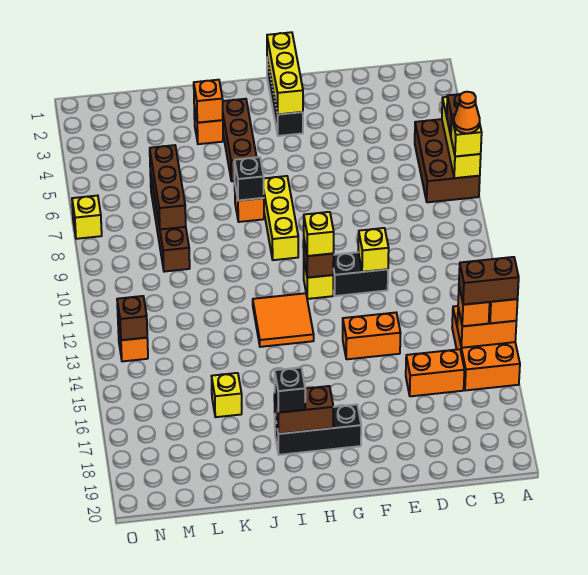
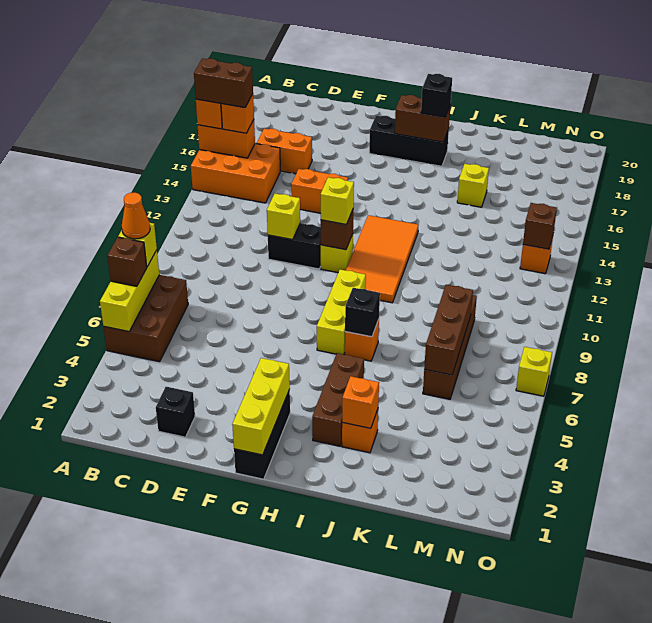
orange 2x3 brick [452,306,520,391] -> orange 2x3 brick turned to [191,144,280,203]
none -> black 1x1 brick [156,387,195,437]
orange 2x2 tile [253,293,314,347] -> orange 2x4 tile [346,215,418,303]

